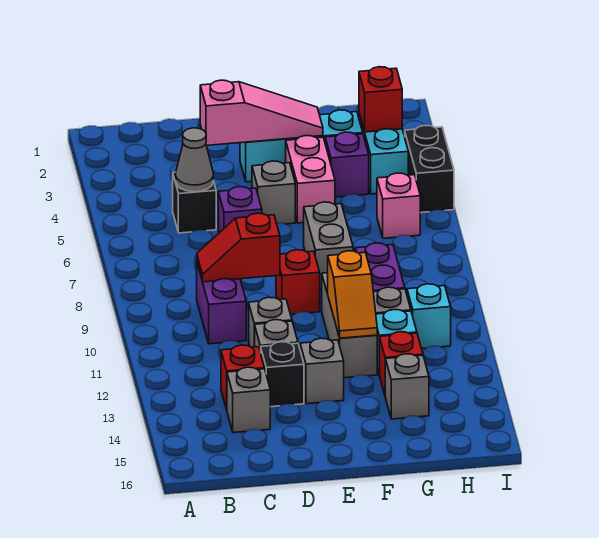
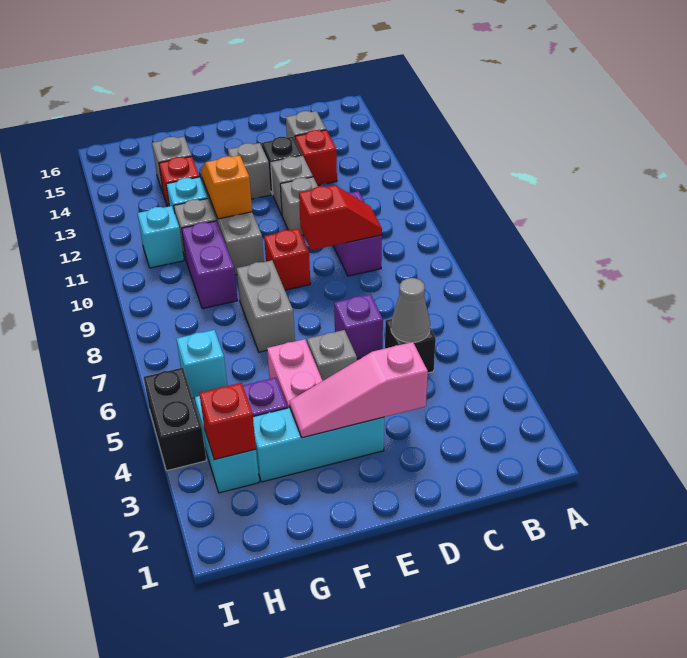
pink 1x1 brick [377,173,420,238] -> cyan 1x1 brick [177,330,227,398]

